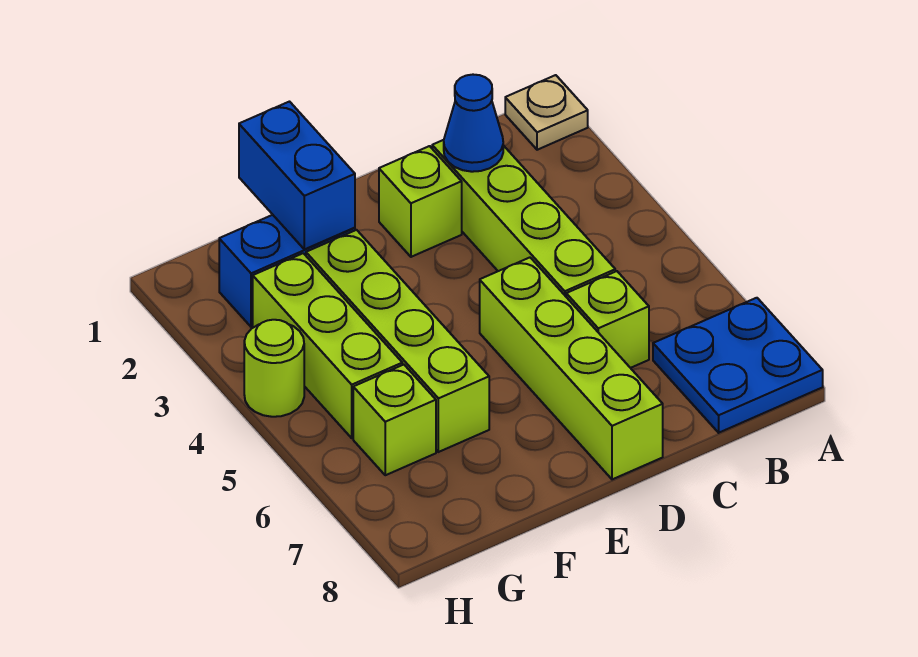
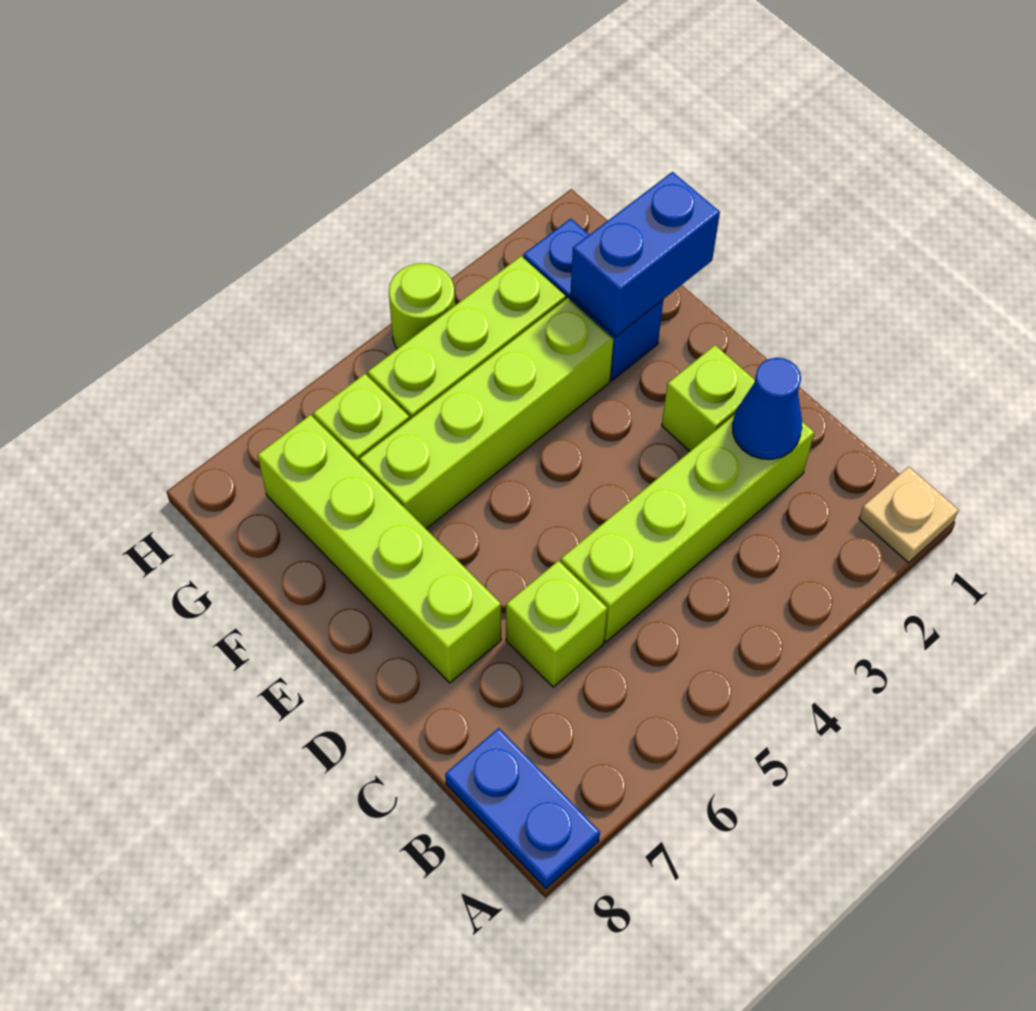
blue 2x2 plate [653,298,823,433] -> blue 1x2 plate [445,728,600,889]
lime 1x4 brick [480,258,663,479] -> lime 1x4 brick turned to [258,415,501,683]

